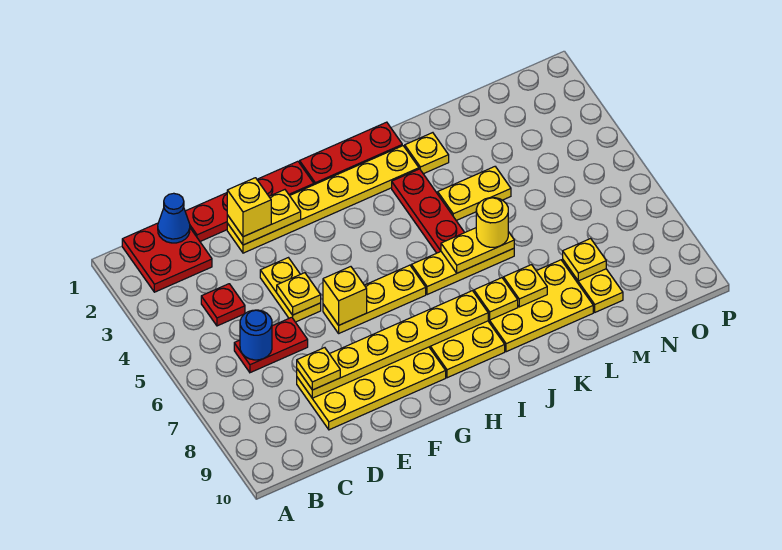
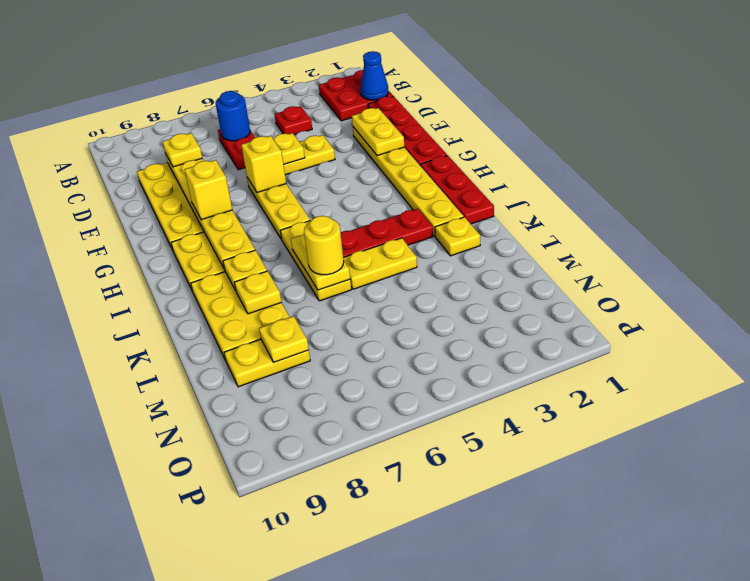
yellow 1x1 brick [227,178,271,237] -> yellow 1x1 brick moved to [184,160,232,220]
yellow 1x2 plate [438,167,511,220] -> yellow 1x2 plate turned to [343,238,417,289]

